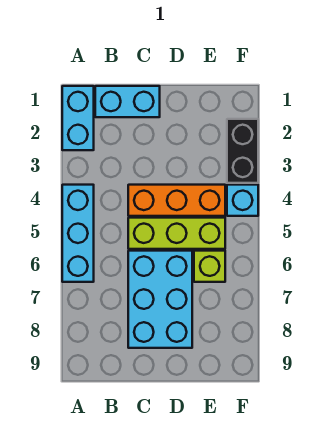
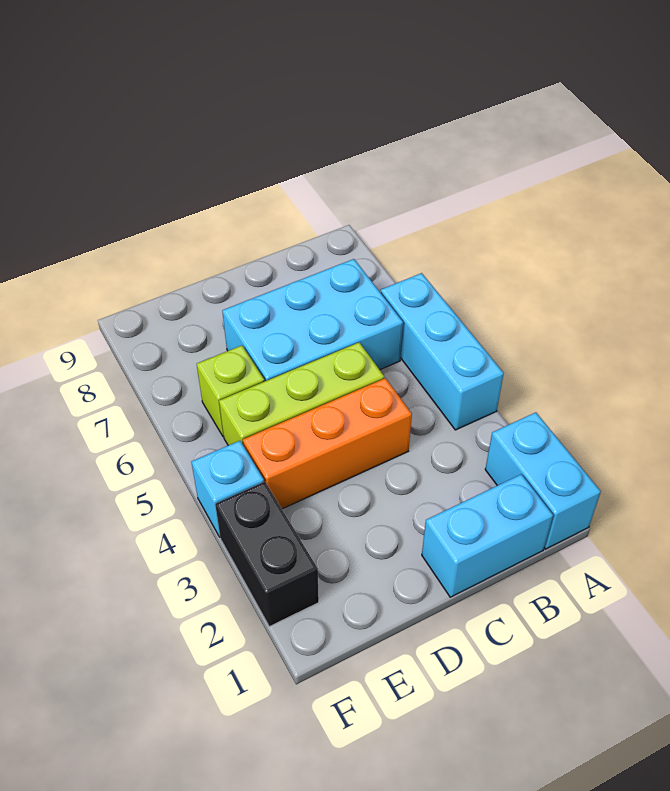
cyan 2x3 brick [128,251,192,348] -> cyan 2x3 brick turned to [222,259,403,381]

